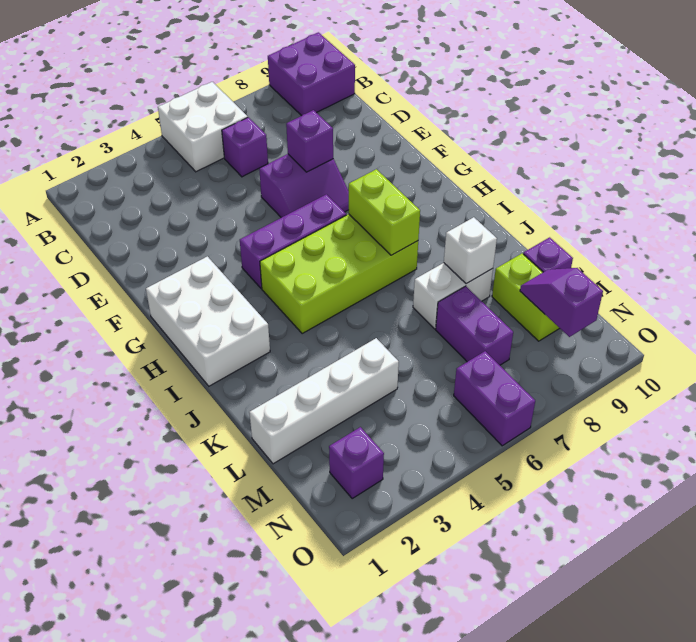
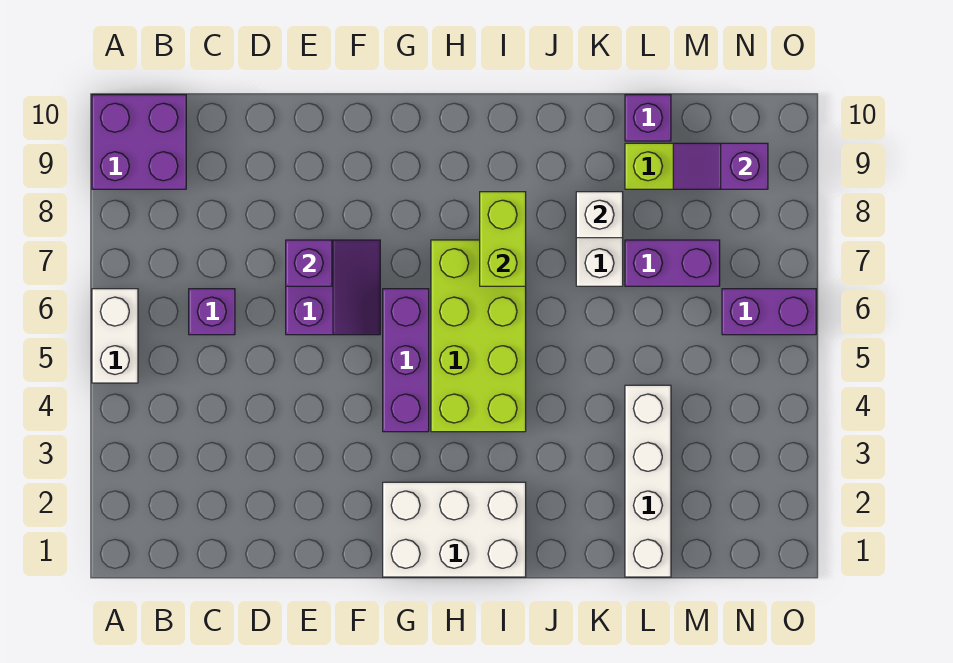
white 2x2 brick [158,82,248,172] -> white 1x2 brick [92,289,138,383]
lime 1x2 brick [349,169,420,255] -> lime 1x2 brick turned to [480,192,526,286]
purple 1x1 brick [329,427,384,498] -> none

